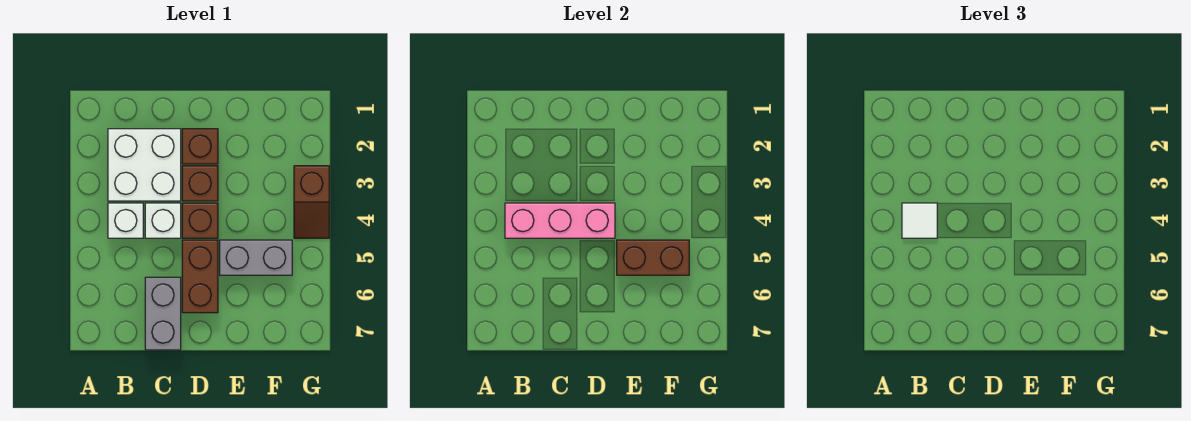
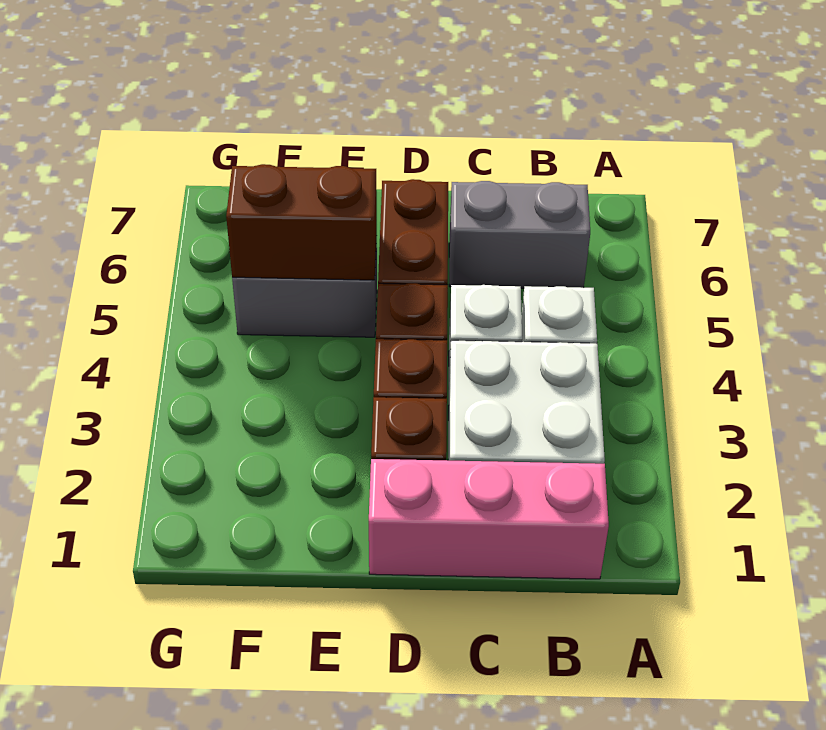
pink 1x3 brick [505,203,615,238] -> pink 1x3 brick moved to [369,459,609,579]
white 1x1 tile [902,203,937,238] -> none
grey 1x2 brick [145,277,181,350] -> grey 1x2 brick turned to [449,181,590,288]
brown 1x2 slope [294,166,329,238] -> none

